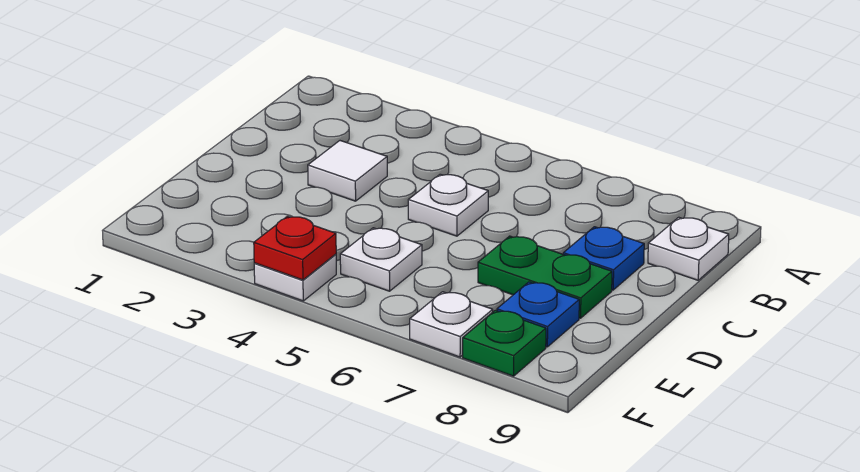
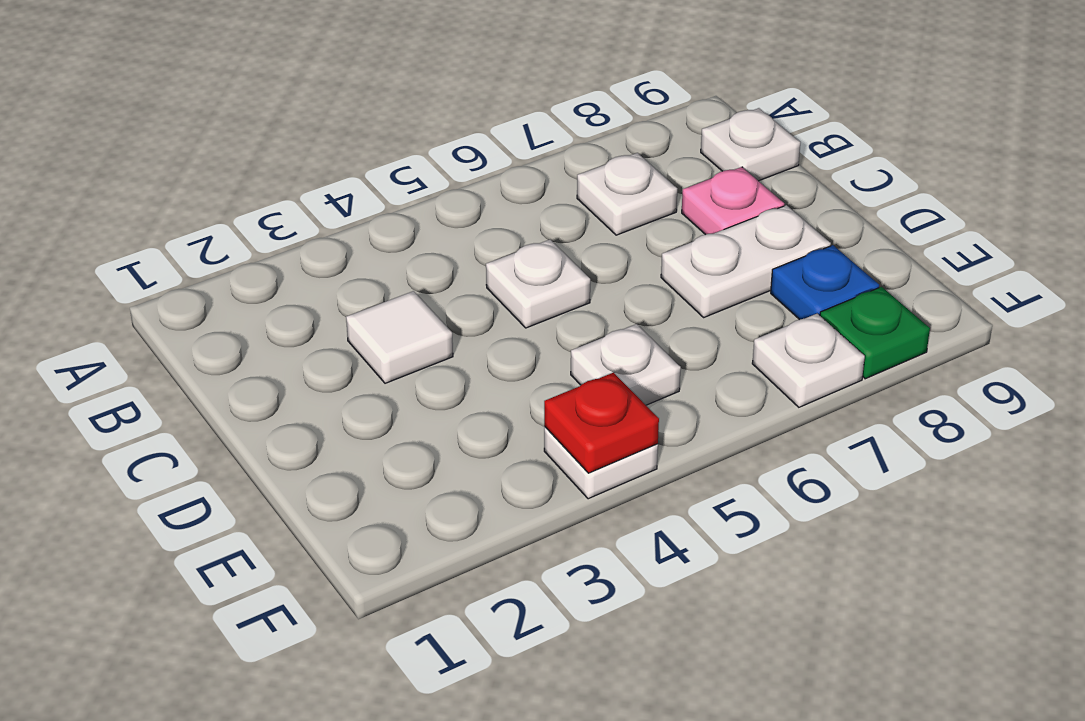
none -> white 1x1 plate [577,153,677,235]
blue 1x1 plate [563,227,644,290] -> pink 1x1 plate [682,167,784,235]
green 1x2 plate [478,236,612,318] -> white 1x2 plate [661,205,831,317]

